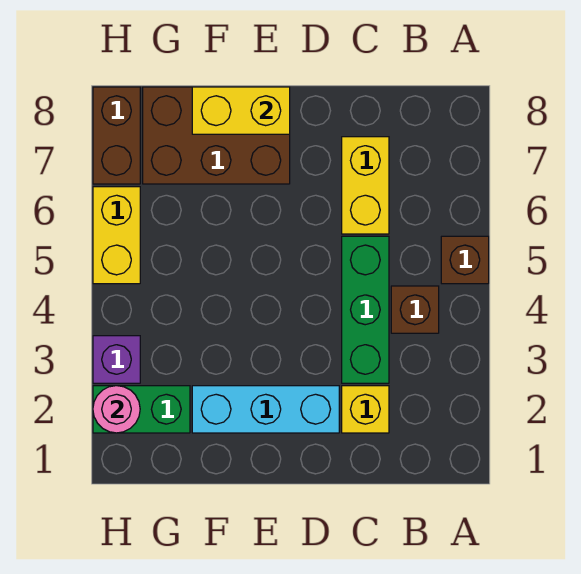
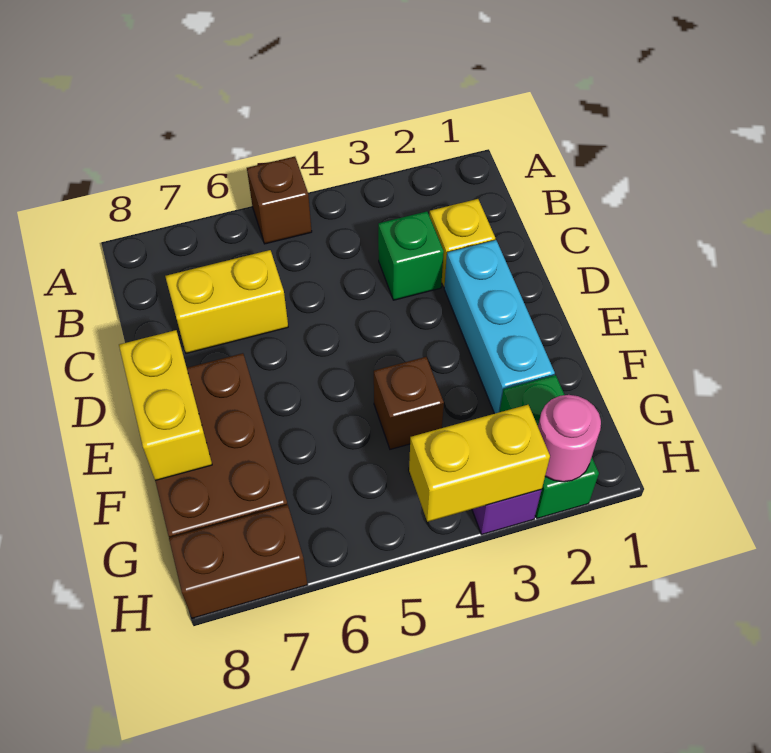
brown 1x1 brick [391,286,439,333] -> brown 1x1 brick moved to [374,357,444,449]
green 1x3 brick [342,236,389,383] -> green 1x1 brick [378,211,444,300]
yellow 1x2 brick [93,187,140,284] -> yellow 1x2 brick moved to [409,405,550,522]

